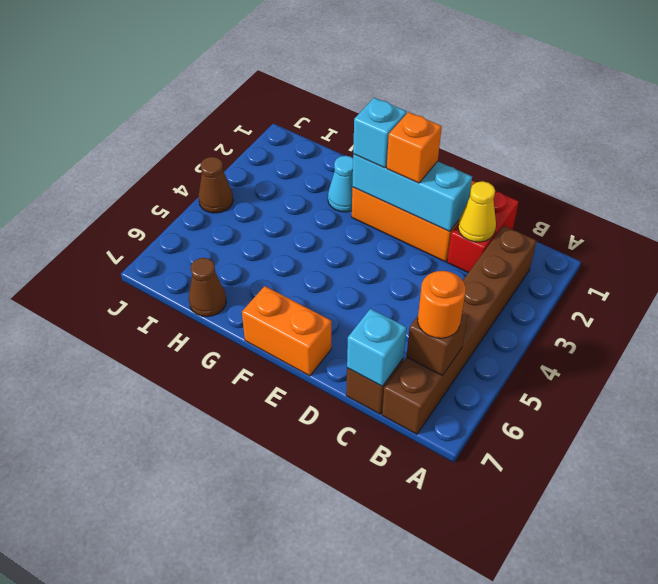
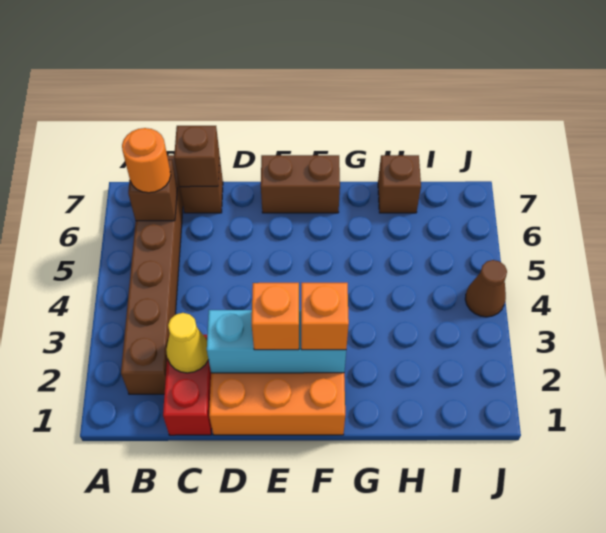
cyan 1x1 brick [347,309,407,386] -> brown 1x1 brick [174,126,220,187]
orange 1x2 brick [242,286,331,376] -> brown 1x2 brick [261,155,340,213]
cyan 1x1 brick [353,98,407,168] -> orange 1x1 brick [301,283,349,350]
cyan 1x1 cone [328,156,353,212] -> none
brown 1x1 cone [189,258,226,317] -> brown 1x1 brick [378,155,421,213]

